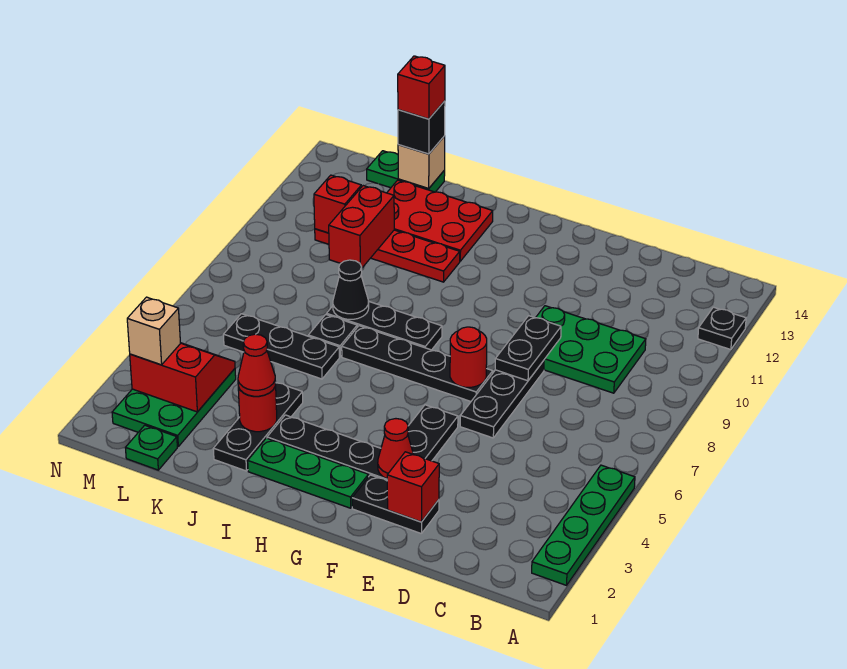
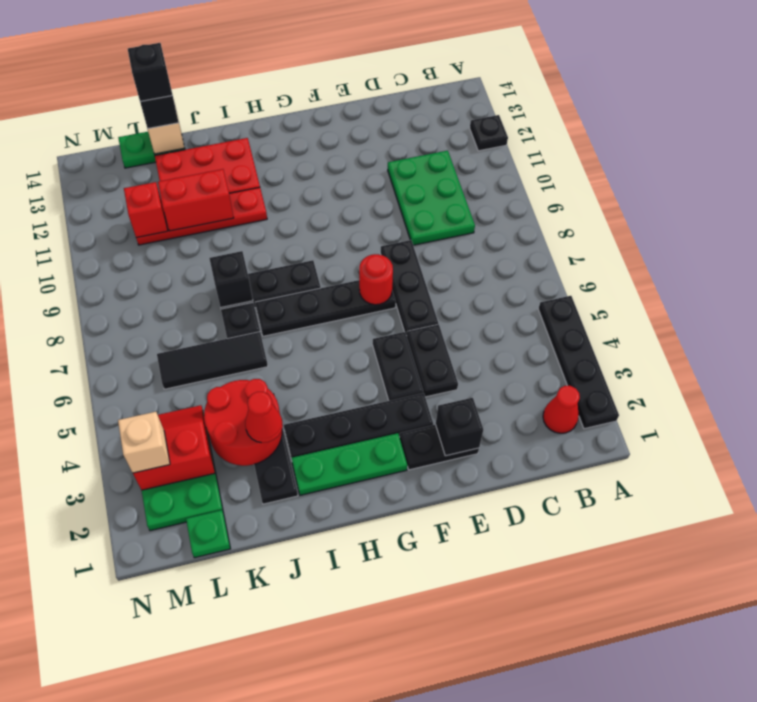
green 1x4 plate [532,465,635,585] -> black 1x4 plate [538,296,619,429]
green 2x3 plate [536,306,646,393] -> green 2x3 plate turned to [388,151,475,245]
red 1x1 brick [387,452,439,522] -> black 1x1 brick [436,398,483,456]
black 1x2 plate [495,316,561,381] -> black 1x2 plate moved to [406,324,458,397]
red 1x1 cone [378,419,414,479] -> red 1x1 cone moved to [543,386,580,433]
red 1x1 round brick [238,384,277,432] -> red 2x2 round brick [204,379,282,466]
black 1x3 plate [223,314,339,379] -> black 1x3 tile [157,332,268,389]
black 1x1 cone [333,260,369,319] -> black 1x1 brick [209,251,253,308]
red 1x2 brick [329,186,394,268] -> red 1x2 brick turned to [158,169,234,231]
red 1x1 brick [398,56,445,119] -> black 1x1 brick [128,43,172,101]

